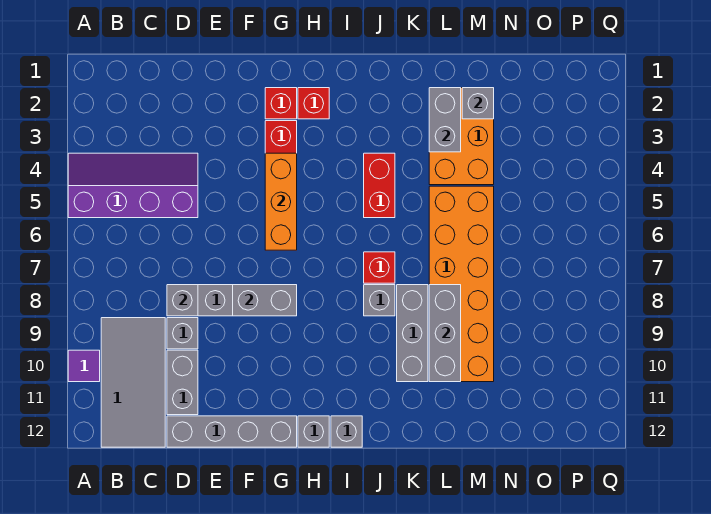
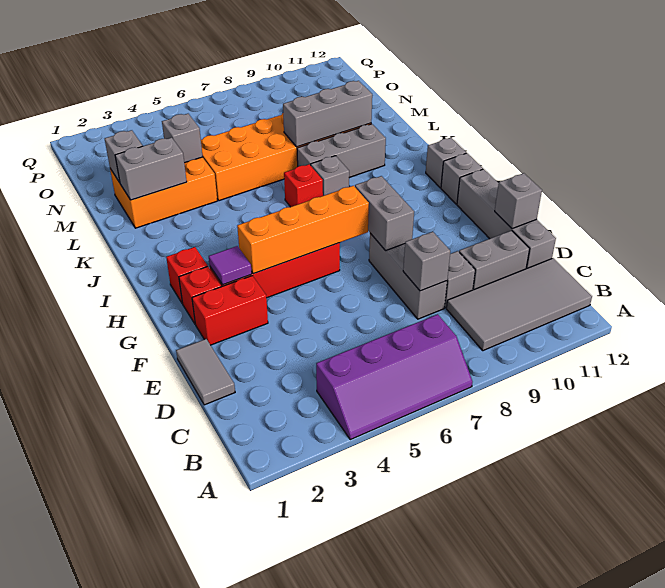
purple 2x4 slope [68,153,198,218] -> purple 2x4 slope turned to [316,314,473,440]
purple 1x1 tile [68,350,100,382] -> purple 1x1 tile moved to [209,246,252,285]
none -> grey 1x2 tile [176,339,235,405]
none -> grey 1x1 brick [495,173,542,229]
orange 1x3 brick [265,153,297,250] -> orange 1x4 brick [237,186,369,274]
red 1x2 brick [364,153,395,218] -> red 1x2 brick moved to [192,276,268,345]
none -> grey 1x1 brick [162,114,203,163]

